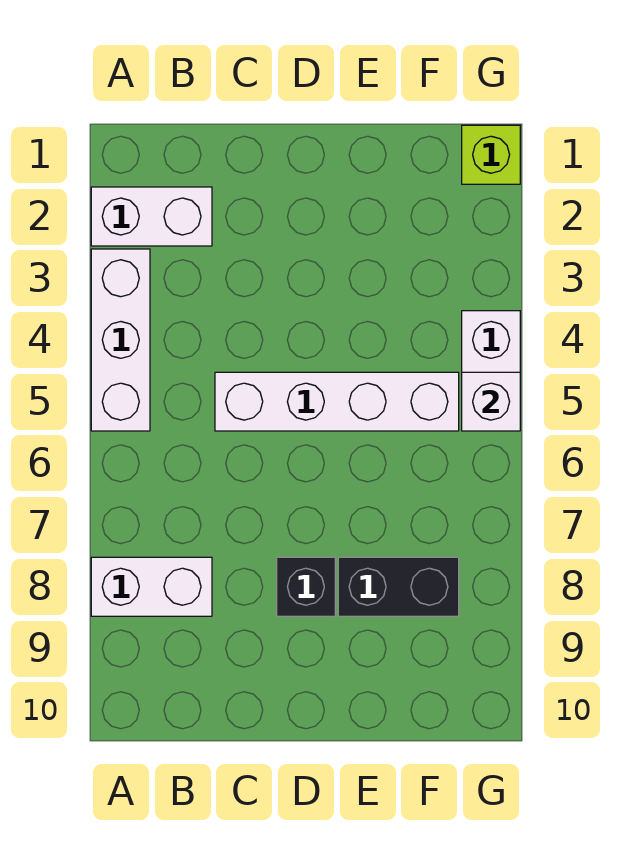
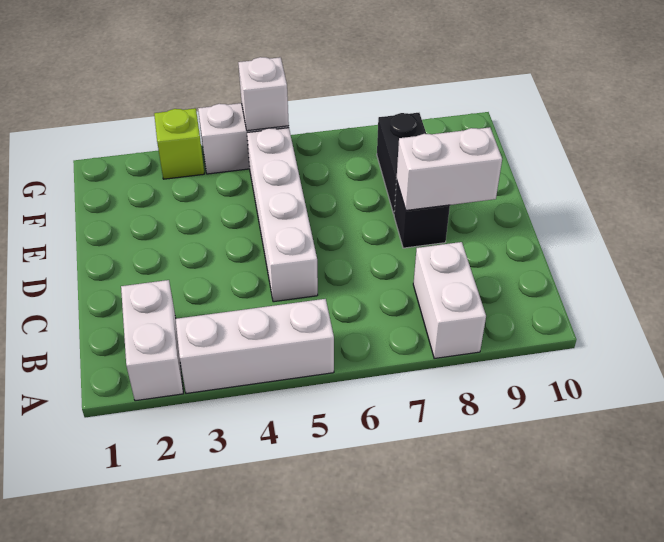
none -> white 1x2 brick [396,127,502,210]
lime 1x1 brick [462,125,520,184] -> lime 1x1 brick moved to [154,108,204,179]

